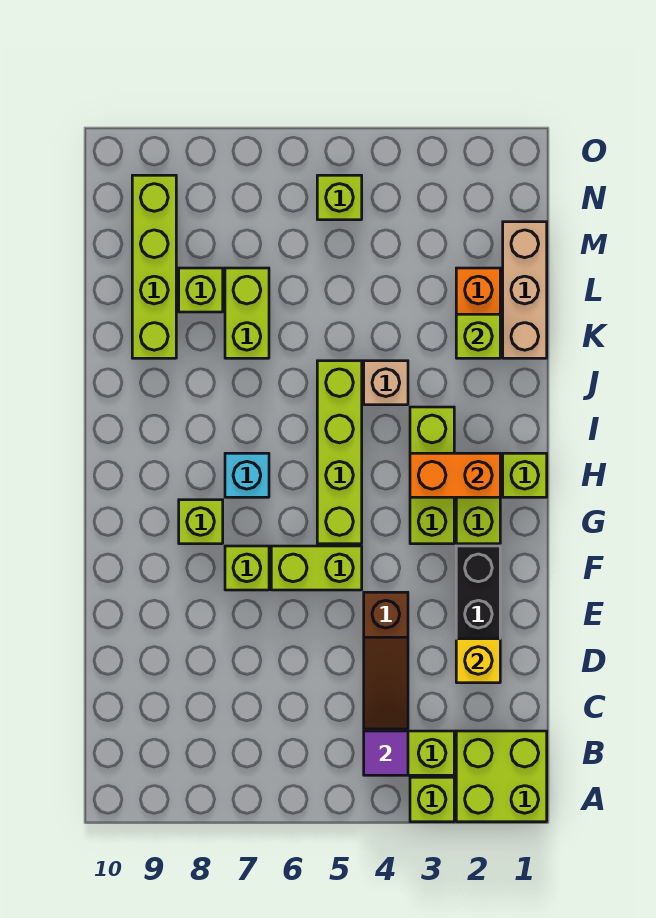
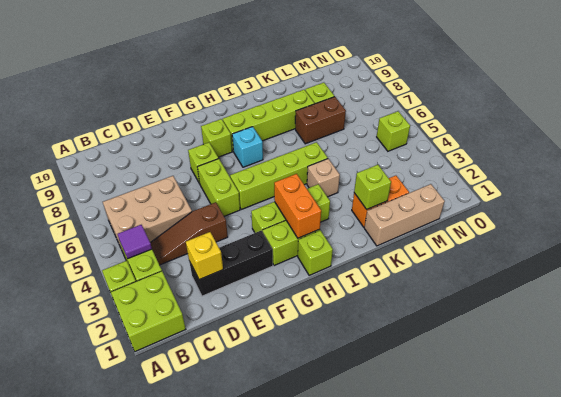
none -> tan 2x3 brick [103,176,192,252]
lime 1x2 brick [225,268,269,358] -> brown 1x2 brick [295,97,346,144]
lime 1x4 brick [132,175,176,358] -> lime 1x4 brick moved to [223,90,314,151]

